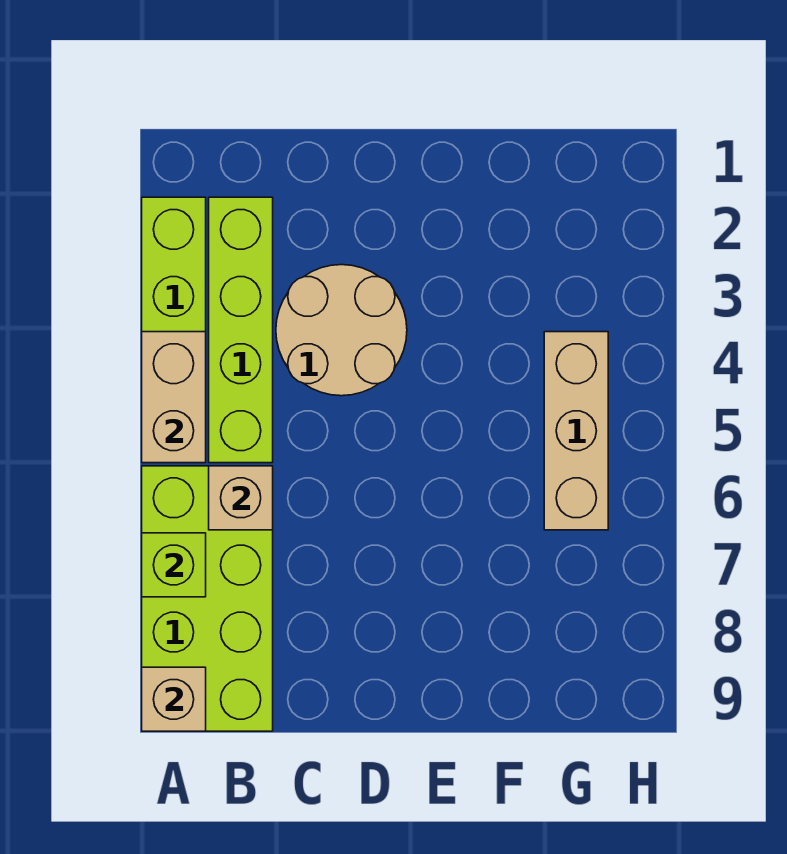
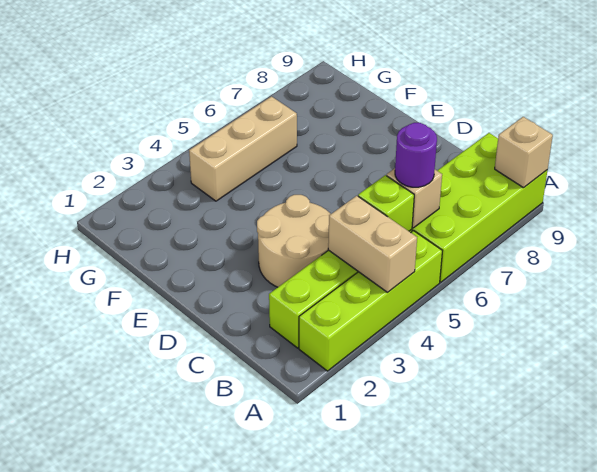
tan 1x2 brick [142,332,206,463] -> tan 1x2 brick turned to [328,196,417,292]
lime 1x1 brick [142,533,206,597] -> lime 1x1 brick moved to [358,175,414,231]
none -> purple 1x1 round brick [395,123,437,187]

